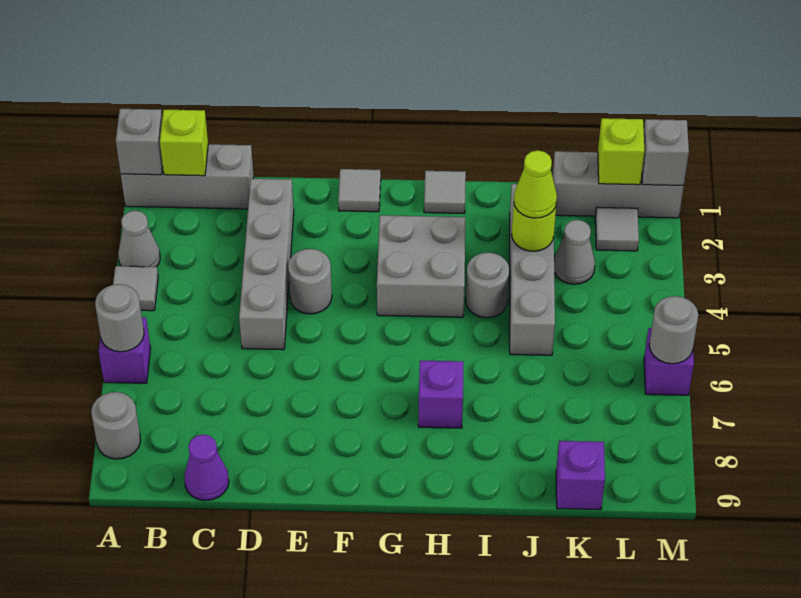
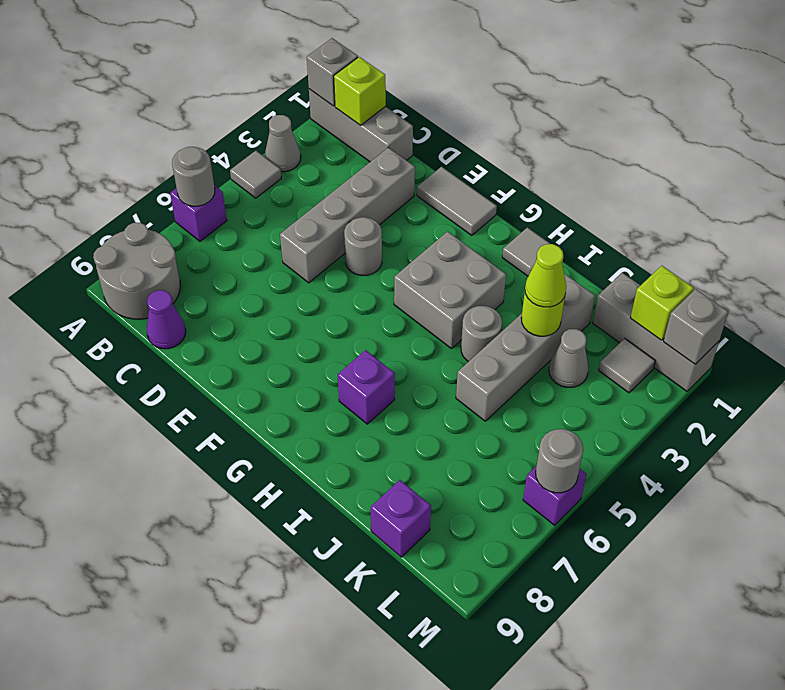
grey 1x1 round brick [91,392,140,459] -> grey 2x2 round brick [93,223,180,319]
grey 1x1 tile [338,169,381,212] -> grey 1x2 tile [417,167,497,235]

